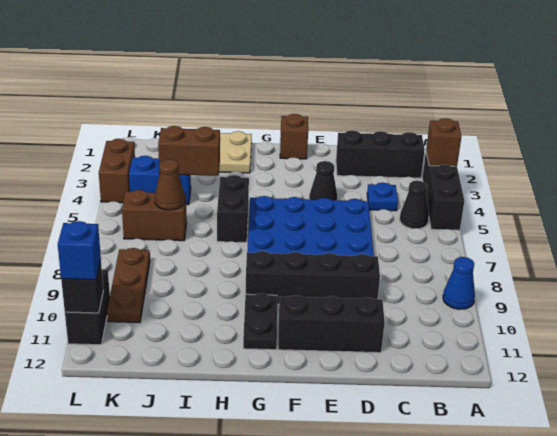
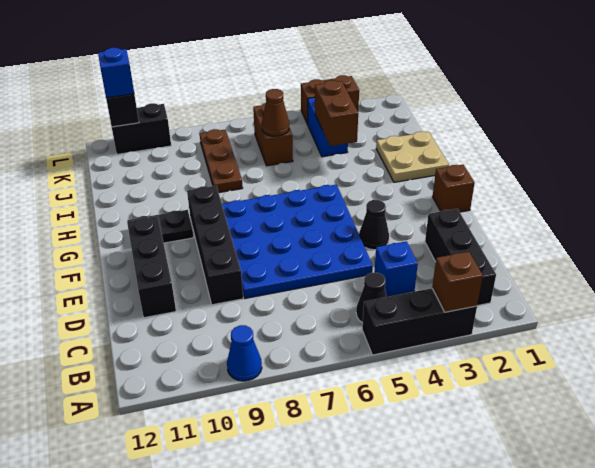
blue 1x1 plate [367,183,398,211] -> blue 1x1 brick [374,241,418,297]
black 1x2 brick [217,175,249,242] -> none
brown 1x3 plate [107,248,150,323] -> brown 1x3 plate turned to [200,129,243,193]

